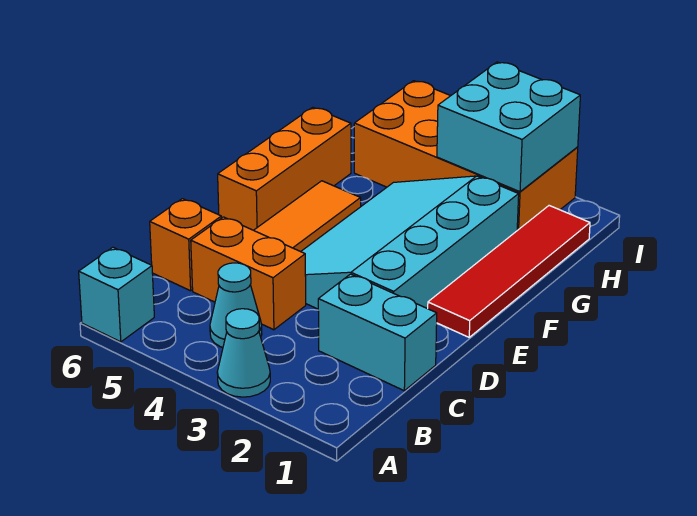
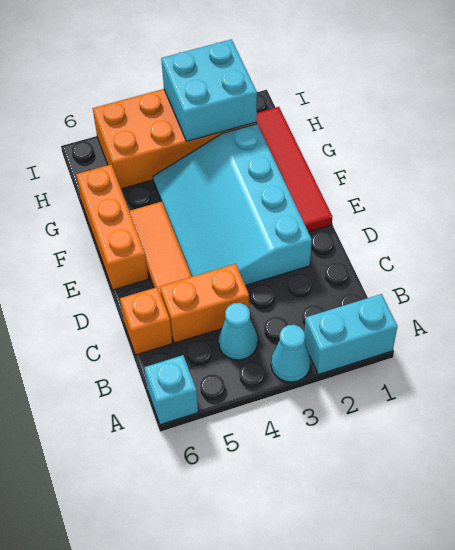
cyan 1x2 brick [318,274,437,391] -> cyan 1x2 brick moved to [305,294,398,375]

